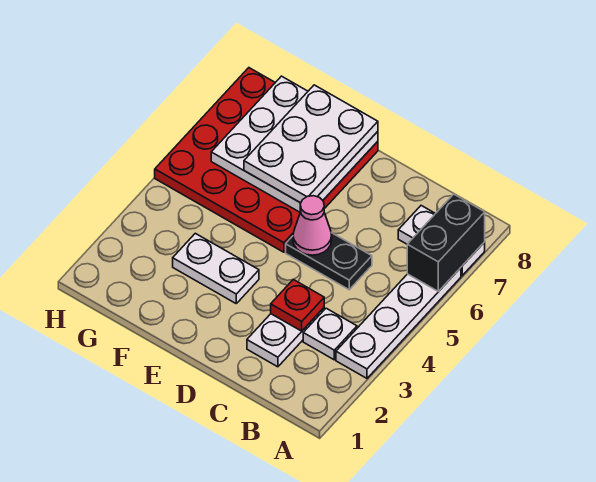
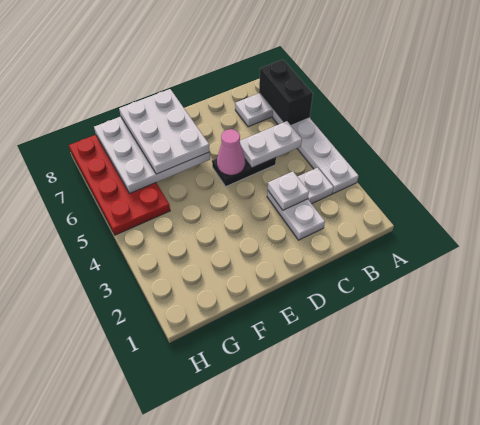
red 1x1 plate [271,280,324,331] -> white 1x1 plate [268,171,309,210]
white 1x2 plate [173,233,259,303] -> white 1x2 plate moved to [240,121,302,168]
red 4x4 plate [155,68,378,252] -> red 2x4 plate [69,135,170,235]

